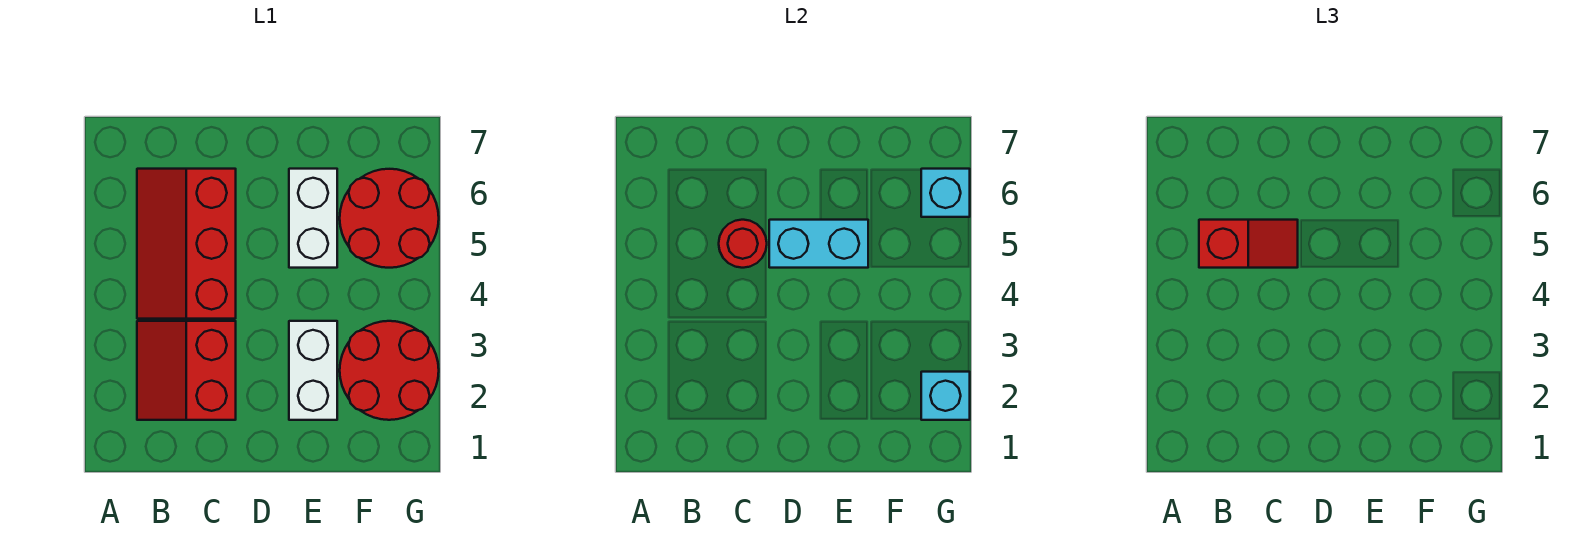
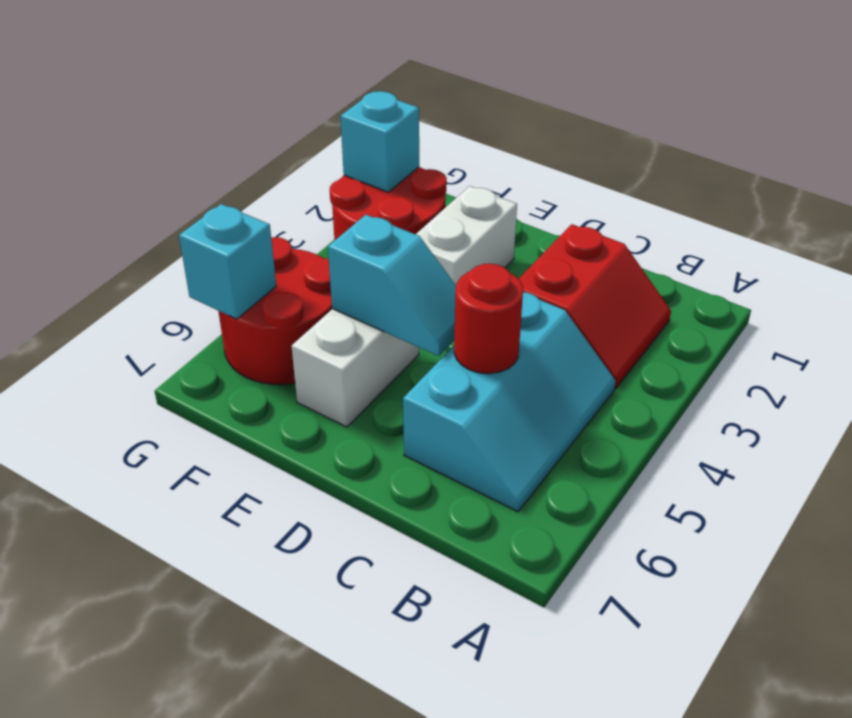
red 2x3 slope [137,169,236,319] -> cyan 2x3 slope [403,292,616,512]
red 1x2 slope [1199,220,1298,268] -> none
cyan 1x2 brick [769,220,868,268] -> cyan 1x2 slope [328,215,456,356]

